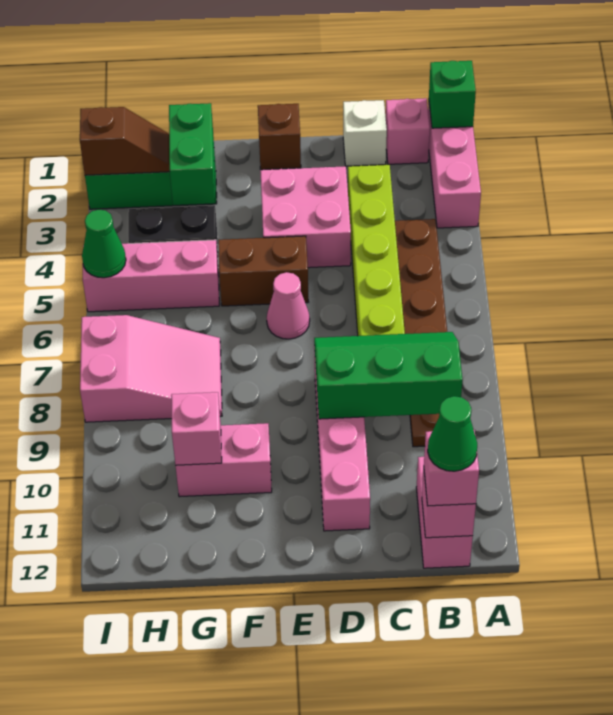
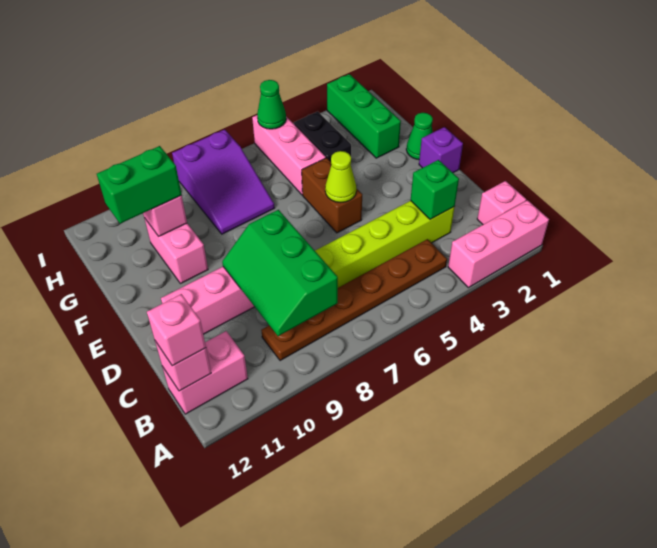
green 1x1 brick [429,61,476,128] -> green 1x1 brick moved to [411,160,459,219]
green 2x3 slope [314,332,463,419] -> green 2x3 slope turned to [222,210,338,336]
green 1x1 cone [428,396,477,471] -> green 1x1 cone moved to [406,113,433,160]
white 1x1 brick [343,100,387,166] -> none
pink 2x2 brick [260,166,351,268] -> none
brown 1x1 brick [258,104,301,170] -> purple 1x1 brick [419,127,463,173]
none -> lime 1x1 cone [325,151,356,202]
pink 1x1 cone [267,272,310,339] -> none
green 1x2 brick [169,103,215,205] -> green 1x2 brick moved to [97,146,182,224]
pink 2x3 slope [80,315,222,422] -> purple 2x3 slope [172,129,274,234]
brown 1x2 slope [80,107,170,175] -> none

